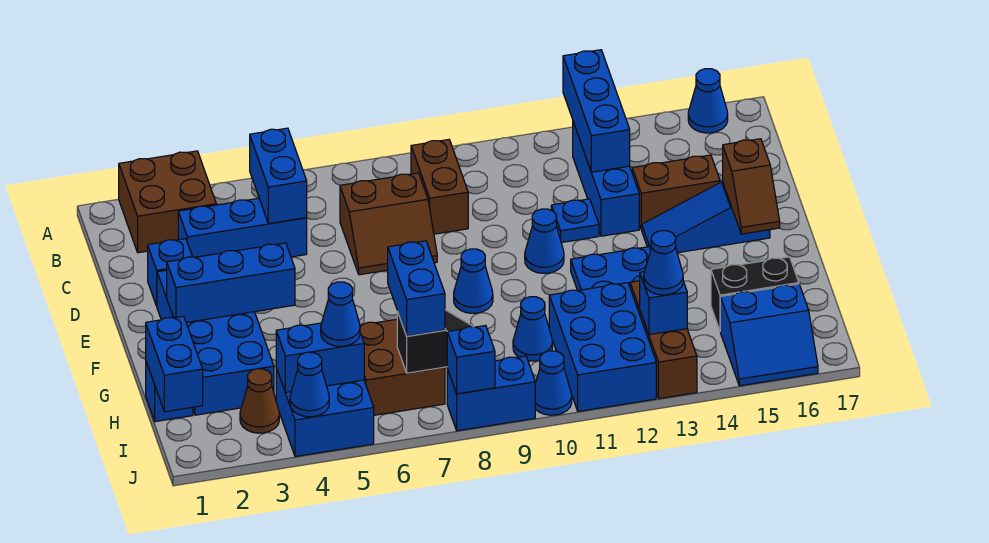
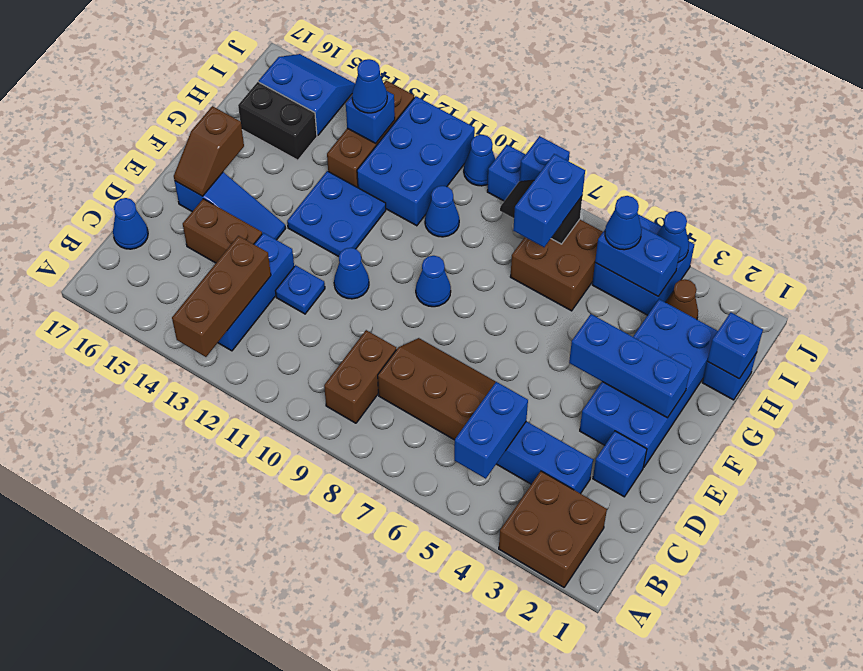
blue 1x3 brick [563,50,630,172] -> brown 1x3 brick [172,236,271,357]
blue 1x1 cone [688,69,728,133] -> blue 1x1 cone moved to [113,198,148,249]
brown 2x2 slope [340,173,437,275] -> brown 2x3 slope [378,338,496,440]
brown 1x2 slope [723,139,780,234] -> brown 1x2 slope turned to [174,106,244,196]
blue 1x2 brick [146,316,203,412] -> blue 1x1 brick [707,312,763,379]

